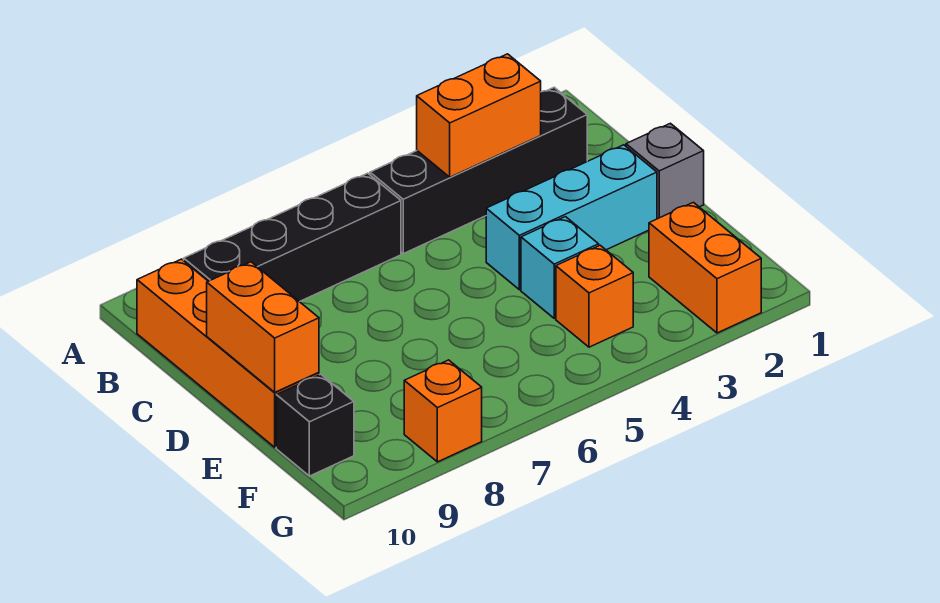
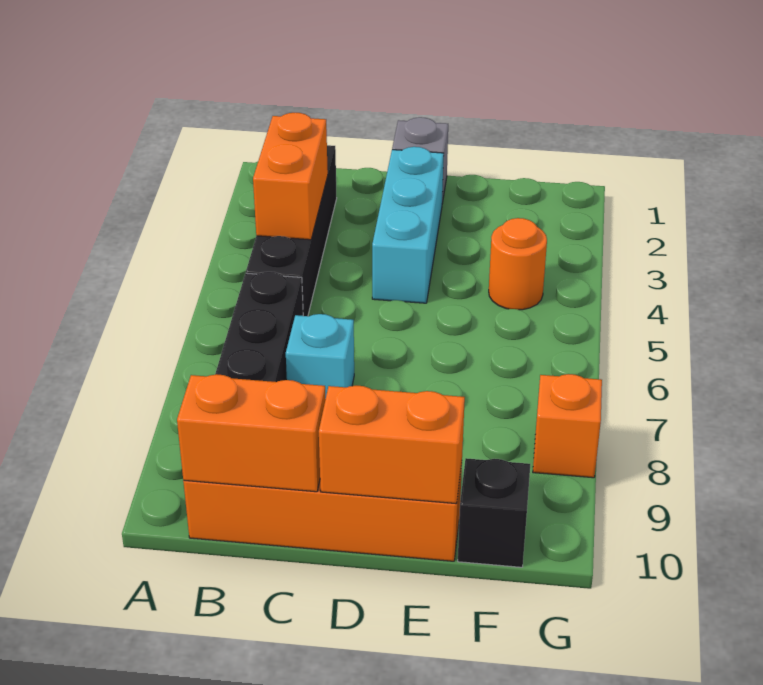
cyan 1x1 brick [521,217,599,318] -> cyan 1x1 brick moved to [286,314,354,399]
orange 1x2 brick [649,202,761,333] -> orange 1x2 brick moved to [177,374,326,492]
orange 1x1 brick [556,245,633,347] -> orange 1x1 round brick [489,218,547,310]

